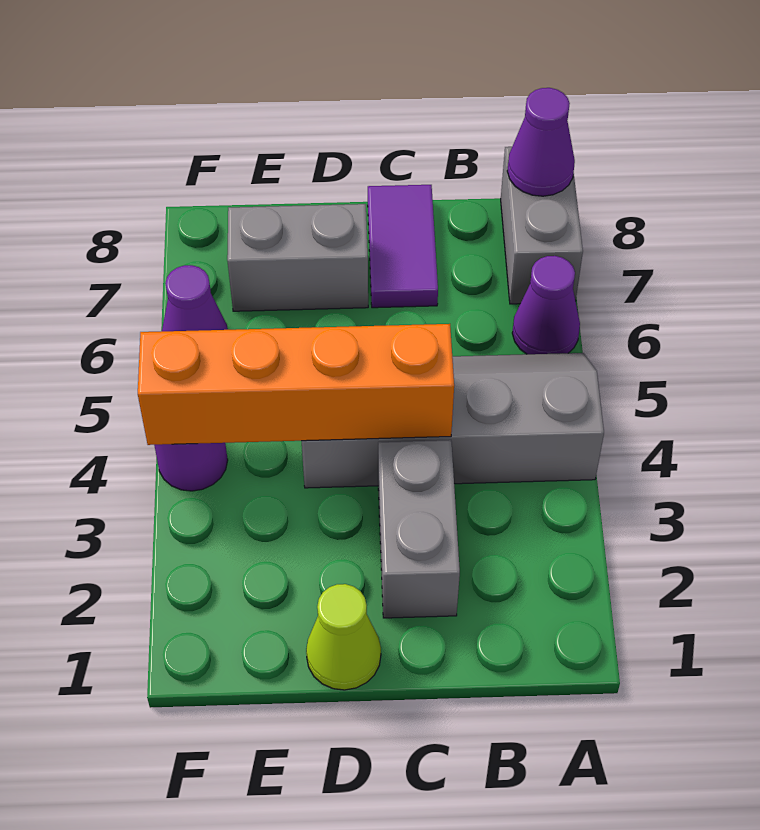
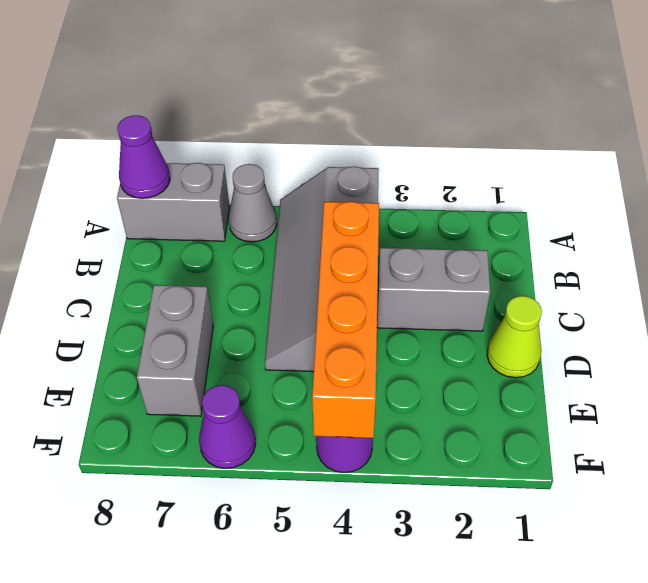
purple 1x1 cone [512,256,580,354] -> grey 1x1 cone [229,164,277,242]
purple 1x2 tile [368,185,438,308] -> none

